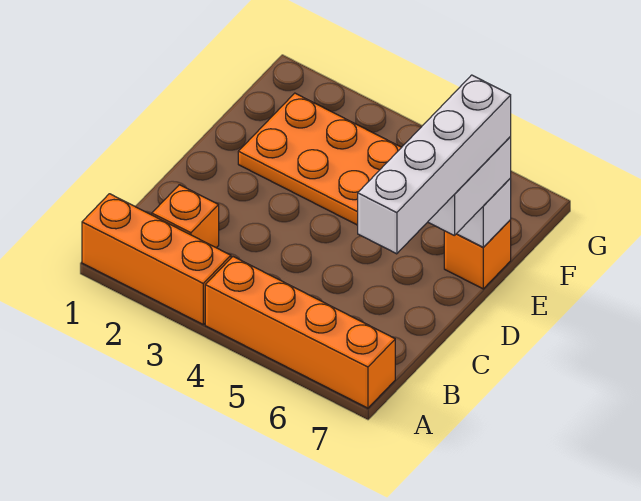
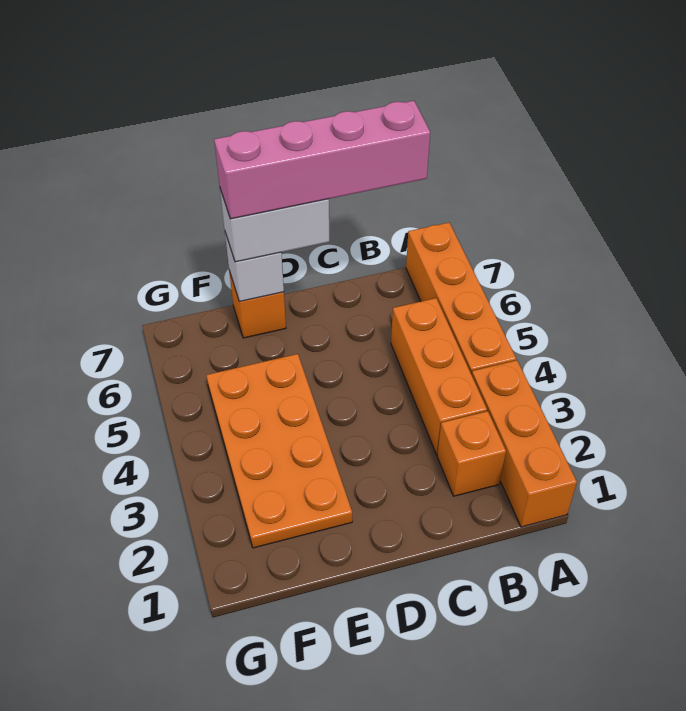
none -> orange 1x3 brick [391,298,487,455]
white 1x4 brick [358,75,511,254] -> pink 1x4 brick [214,101,430,219]

